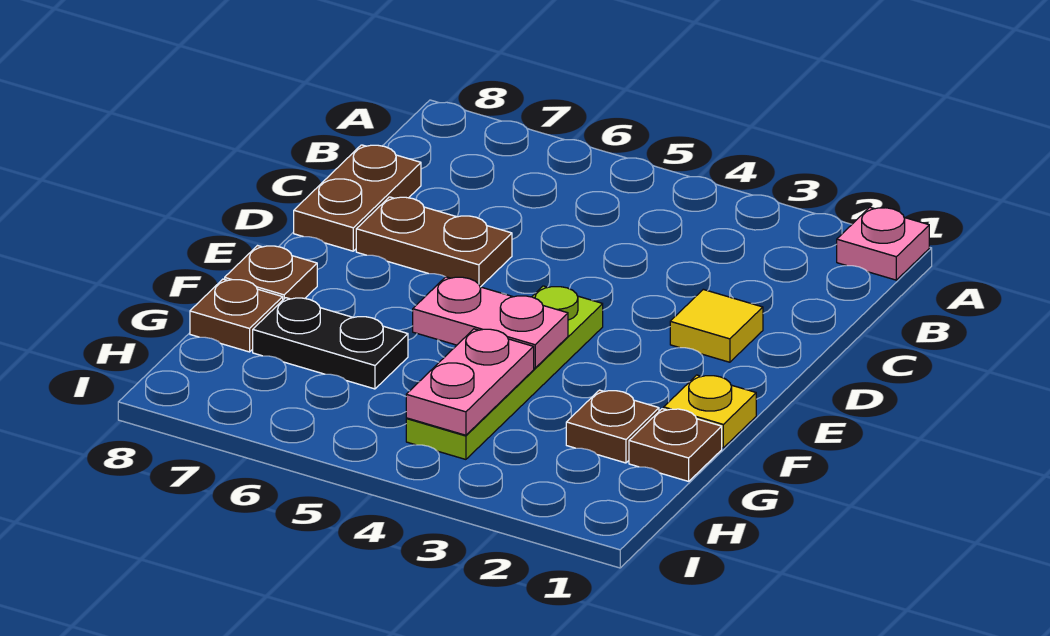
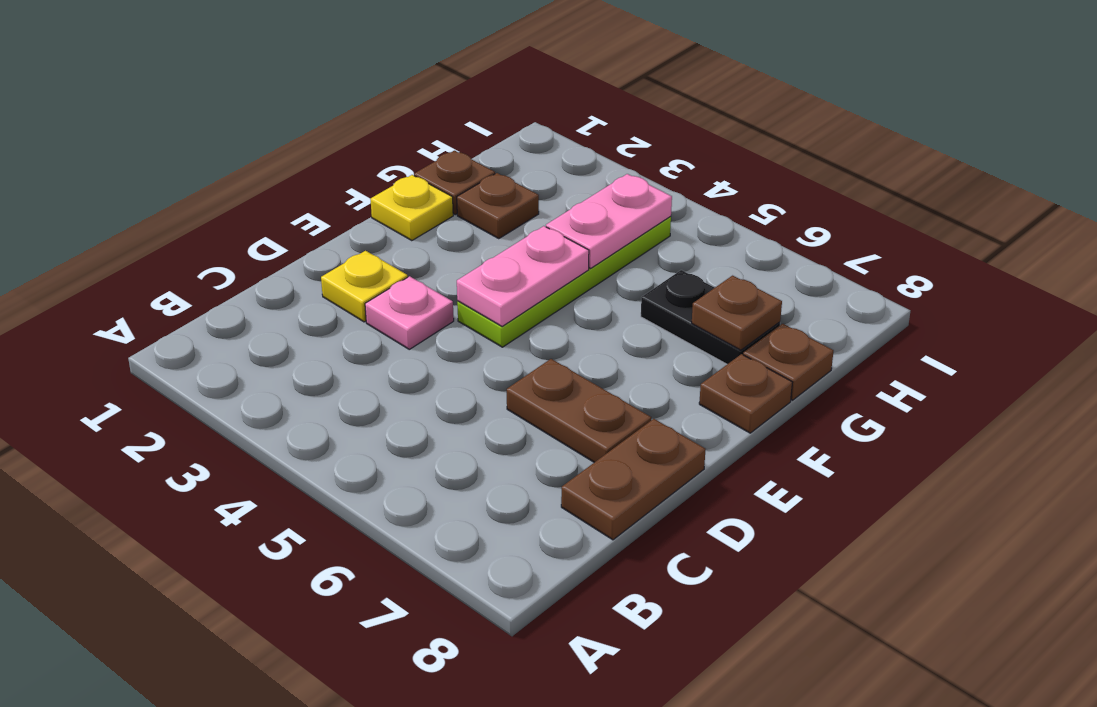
pink 1x1 plate [837,207,929,280] -> pink 1x1 plate moved to [365,276,454,349]
yellow 1x1 tile [670,289,763,362] -> yellow 1x1 plate [321,251,408,322]
pink 1x2 plate [413,277,568,368] -> pink 1x2 plate turned to [457,226,589,327]
none -> brown 1x1 plate [692,276,782,350]

